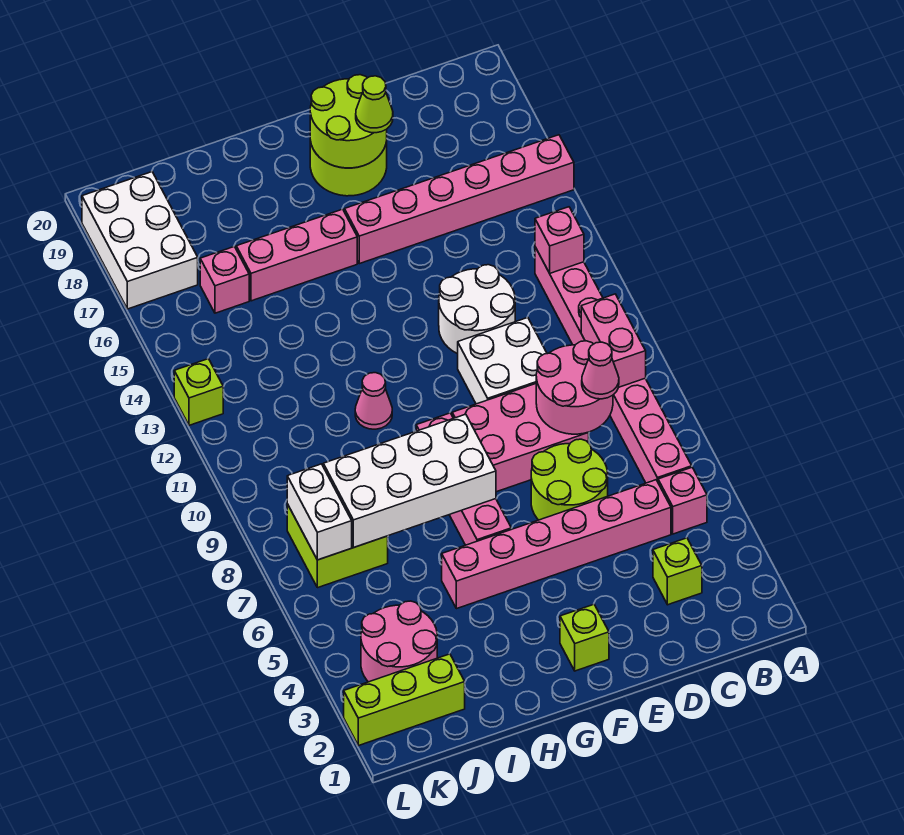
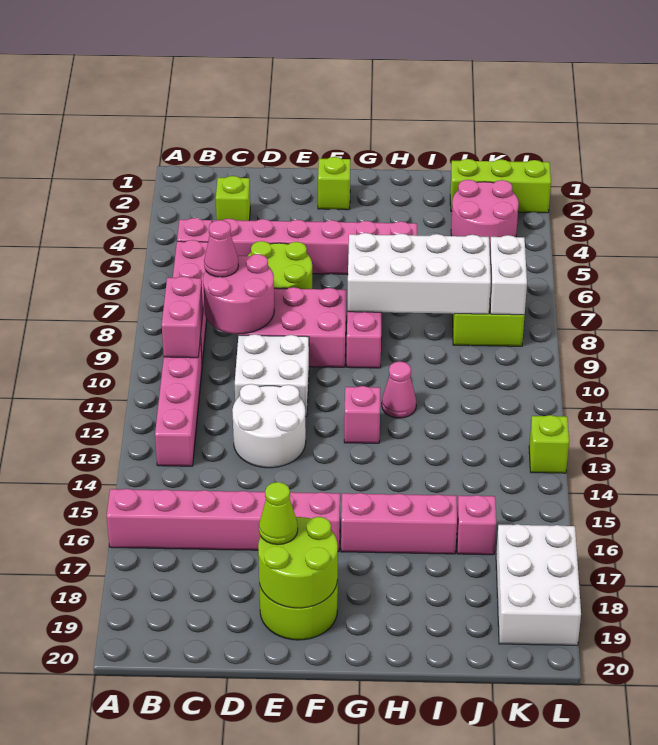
pink 1x1 brick [535,207,584,273] -> pink 1x1 brick moved to [344,386,380,443]

